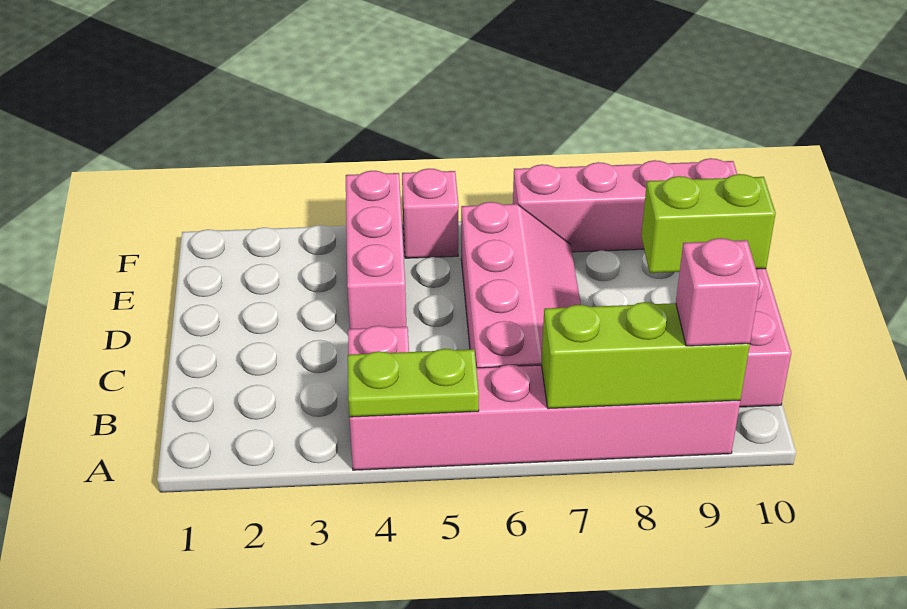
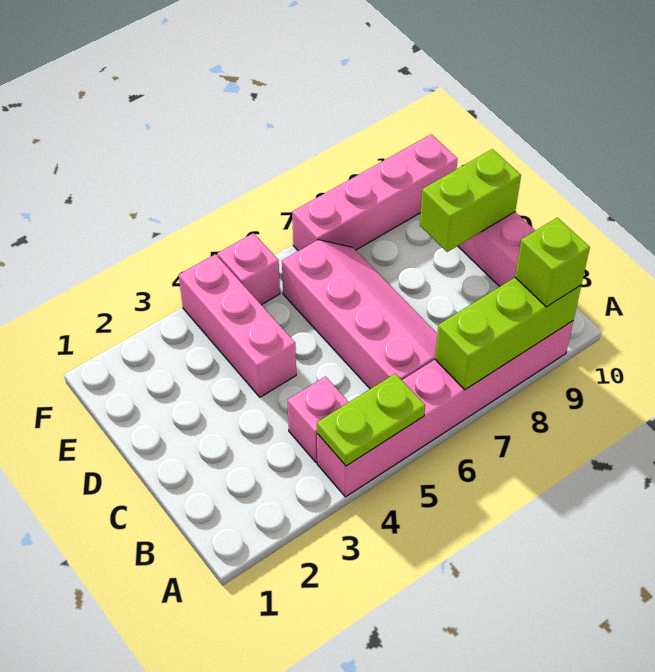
pink 1x1 brick [676,238,760,346] -> lime 1x1 brick [515,218,590,307]

